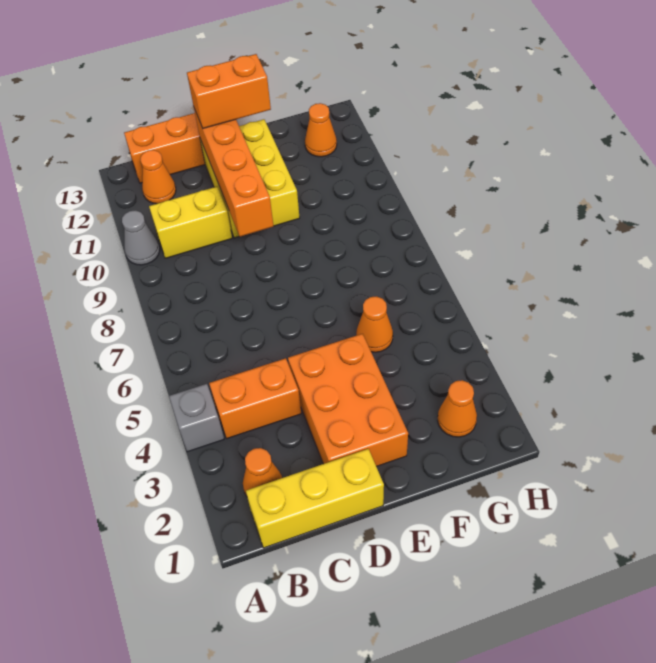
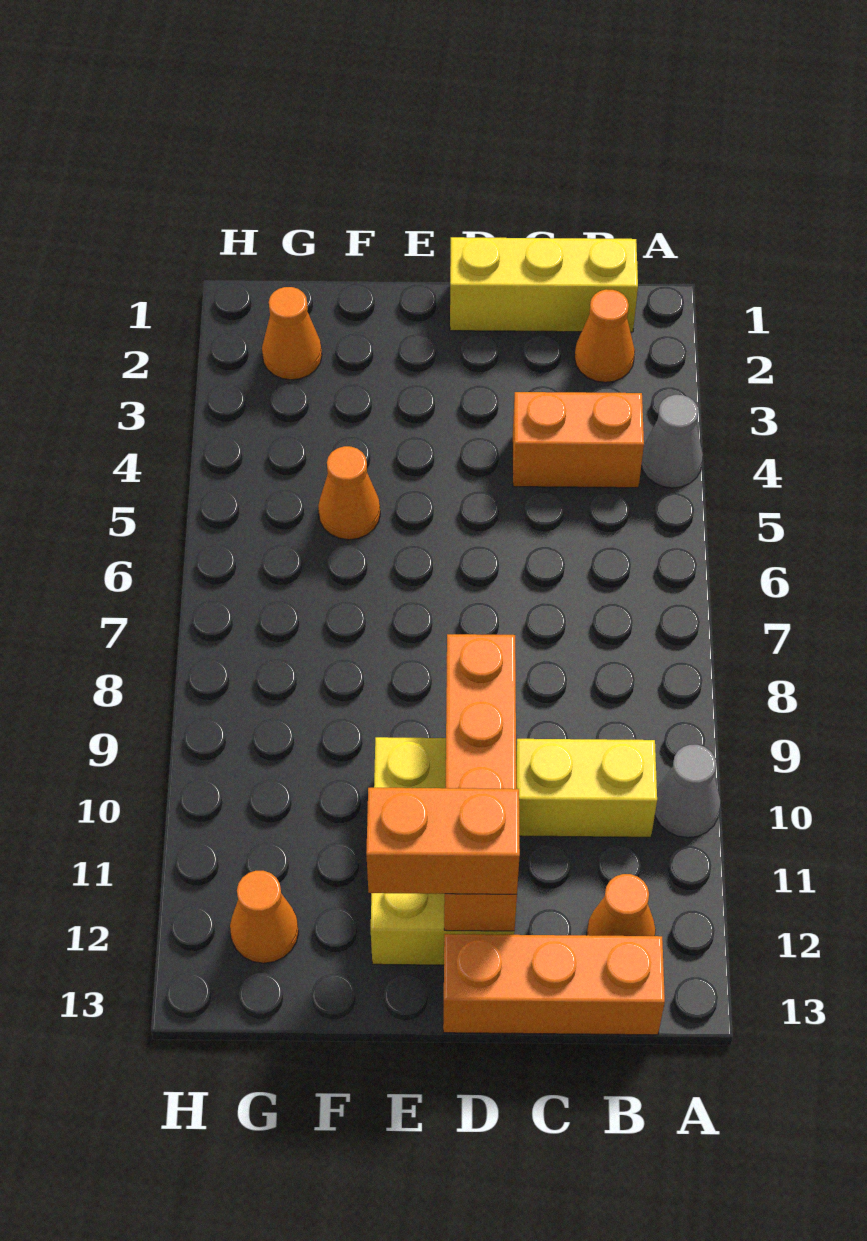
grey 1x1 brick [169,384,224,452] -> grey 1x1 cone [641,395,703,488]
orange 2x3 brick [288,334,408,466] -> none

